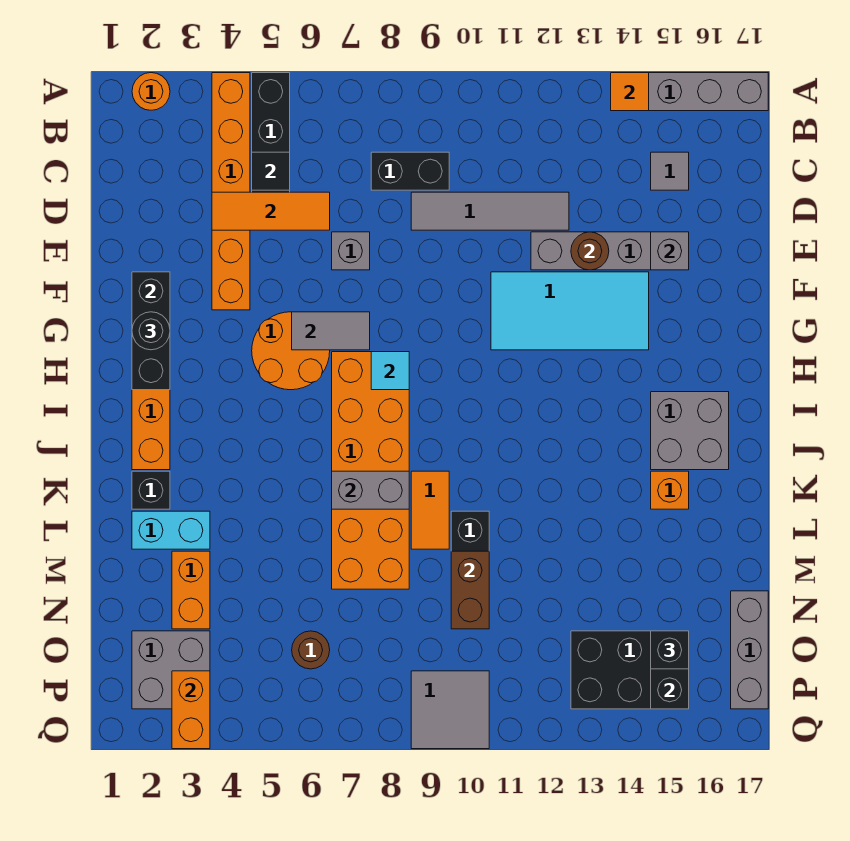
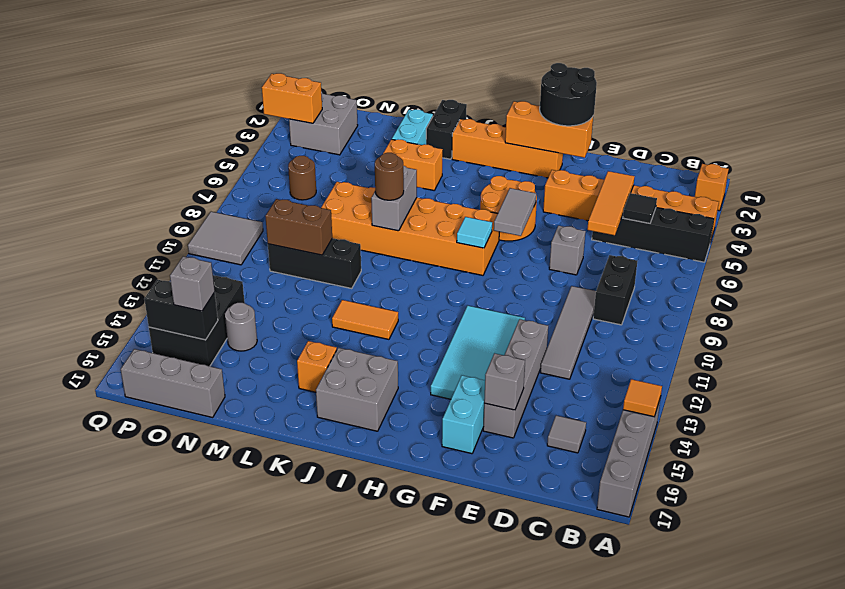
orange 1x1 round brick [132,73,170,110] -> orange 1x1 brick [695,164,729,211]
brown 1x1 round brick [571,232,609,270] -> brown 1x1 round brick moved to [375,153,404,200]
black 1x3 brick [132,272,170,390] -> orange 1x3 brick [505,101,593,158]
none -> cyan 1x2 brick [442,375,485,454]
black 1x1 round brick [132,312,170,350] -> black 2x2 round brick [540,63,597,126]
black 1x1 brick [132,471,170,509] -> black 1x2 brick [426,100,467,159]
orange 1x2 tile [411,471,449,549] -> orange 1x2 tile moved to [332,300,398,339]
orange 1x2 brick [172,551,210,629] -> orange 1x2 brick moved to [383,139,443,190]
none -> grey 1x1 round brick [225,303,257,351]
black 1x1 brick [651,631,689,669] -> grey 1x1 brick [170,257,215,311]

